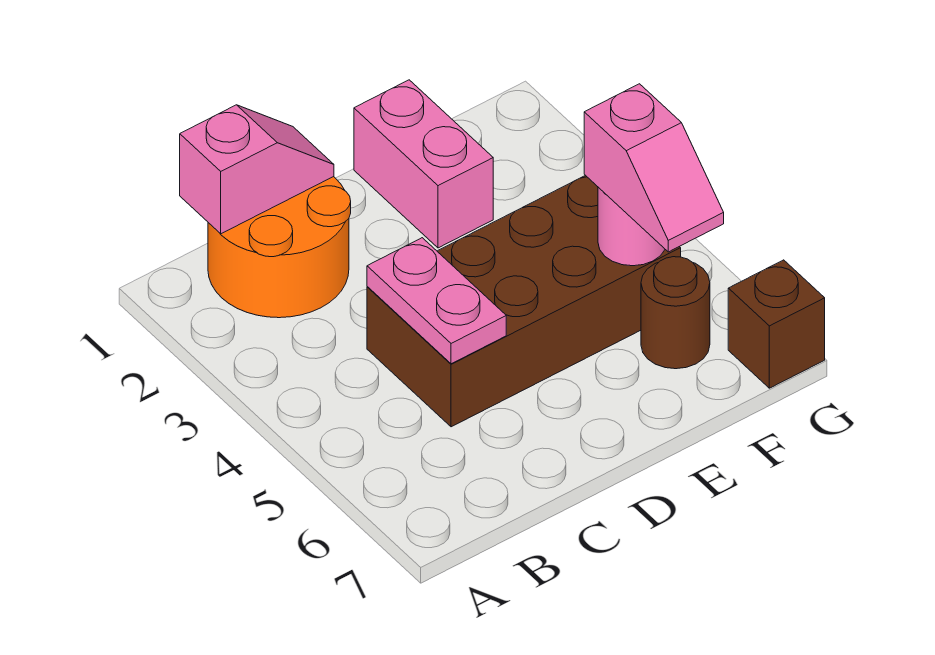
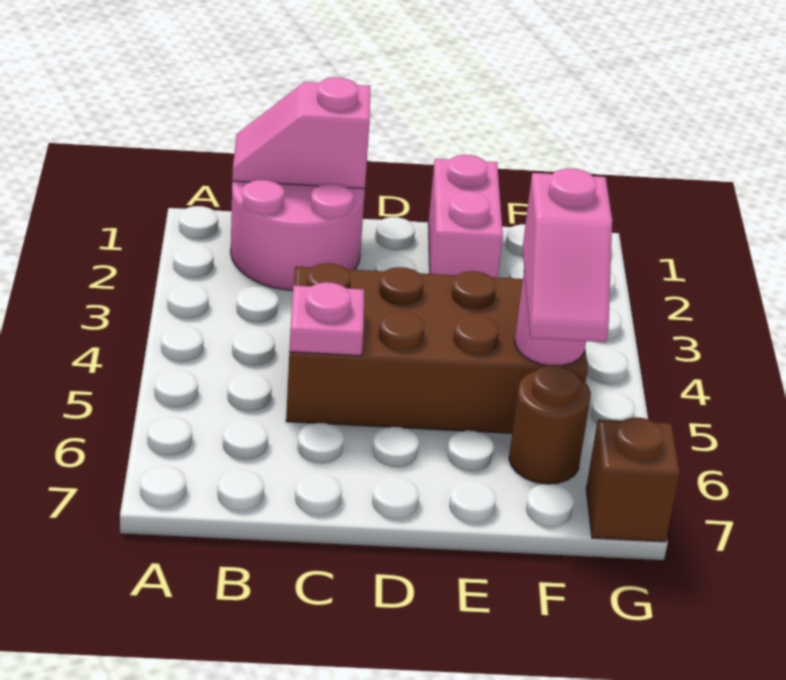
orange 2x2 round brick [208,177,351,318] -> pink 2x2 round brick [231,180,365,291]
pink 1x2 slope [180,105,334,234] -> pink 1x2 slope turned to [232,77,370,189]
pink 1x2 plate [367,238,506,364] -> pink 1x1 plate [289,282,364,356]

